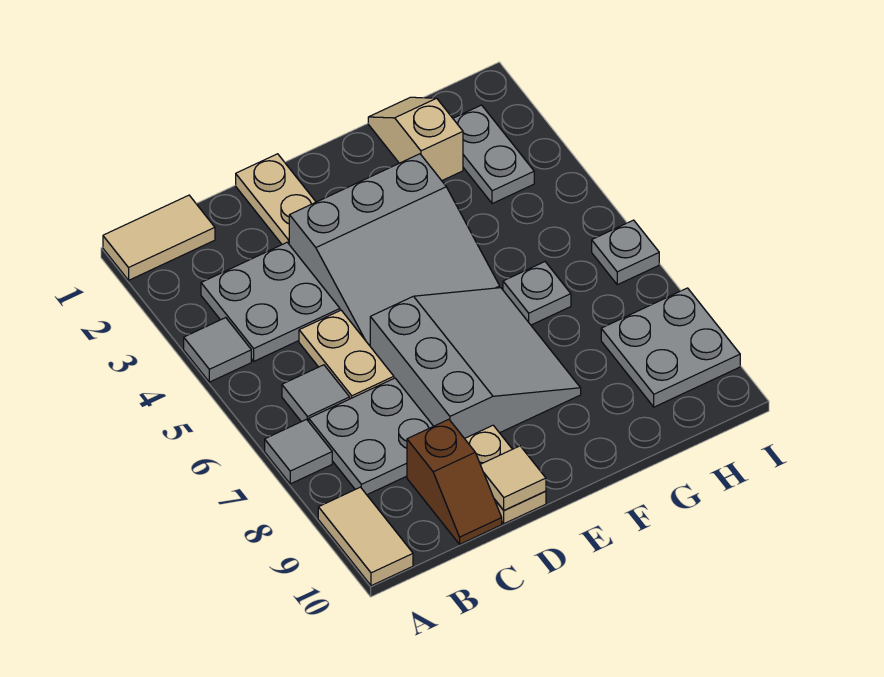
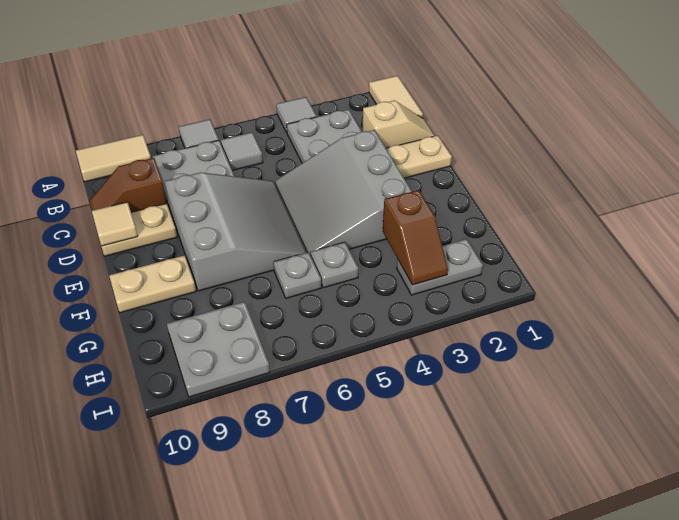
tan 1x2 plate [299,310,394,399] -> tan 1x2 plate moved to [109,255,196,313]
grey 3x3 slope [370,288,581,439] -> grey 3x3 slope turned to [165,173,307,291]
tan 1x2 slope [368,97,463,181] -> tan 1x2 slope moved to [363,100,435,148]
none -> brown 1x2 slope [383,190,448,285]
grey 1x1 plate [592,220,659,285] -> grey 1x1 plate moved to [310,242,358,288]

